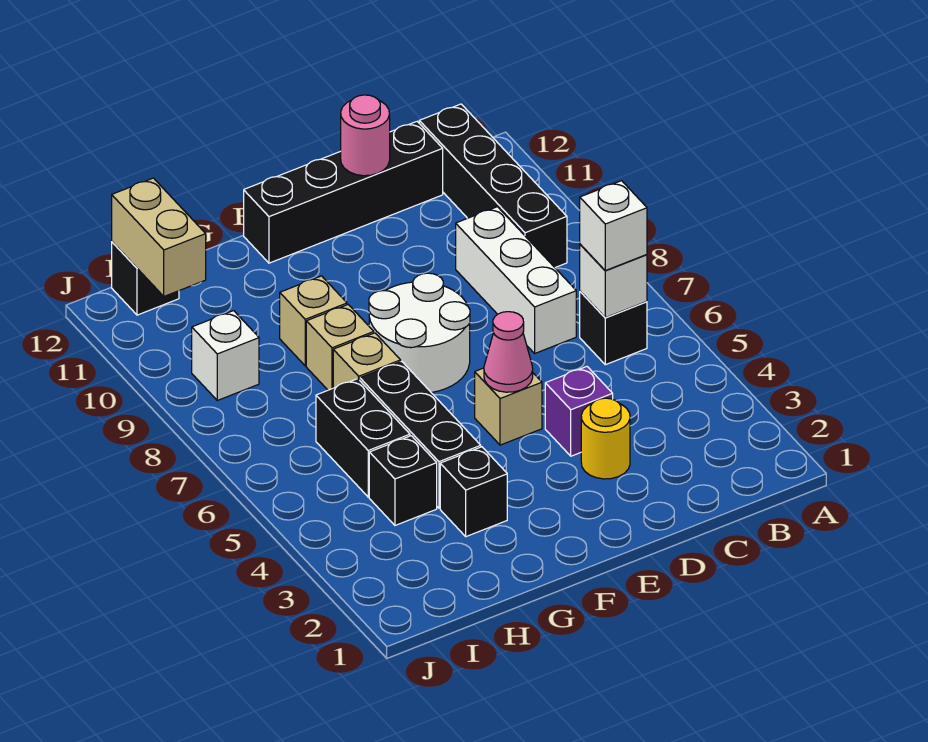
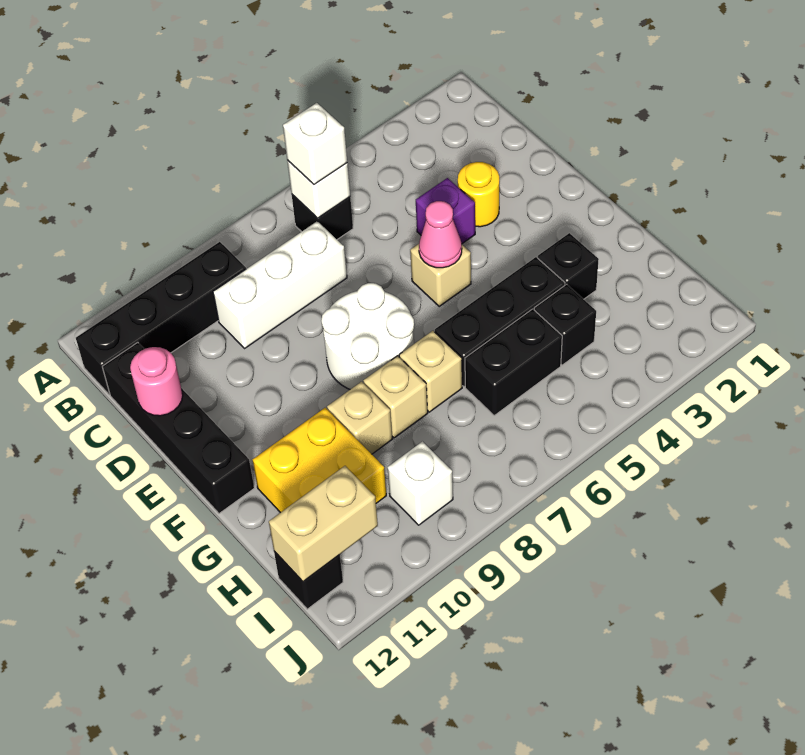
none -> yellow 2x2 brick [252,408,386,513]

